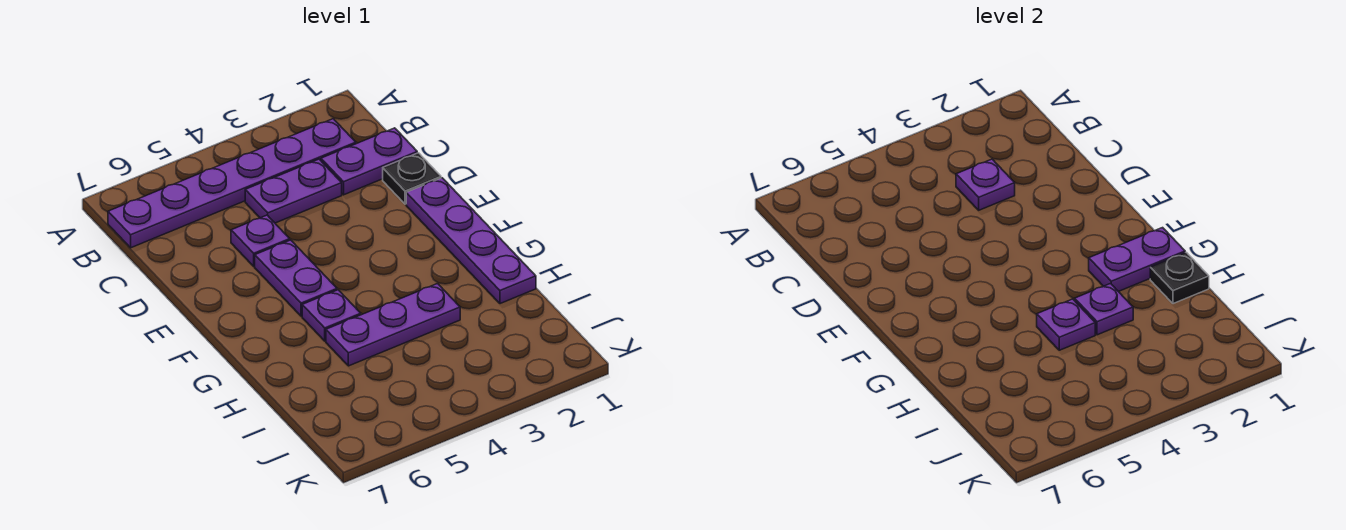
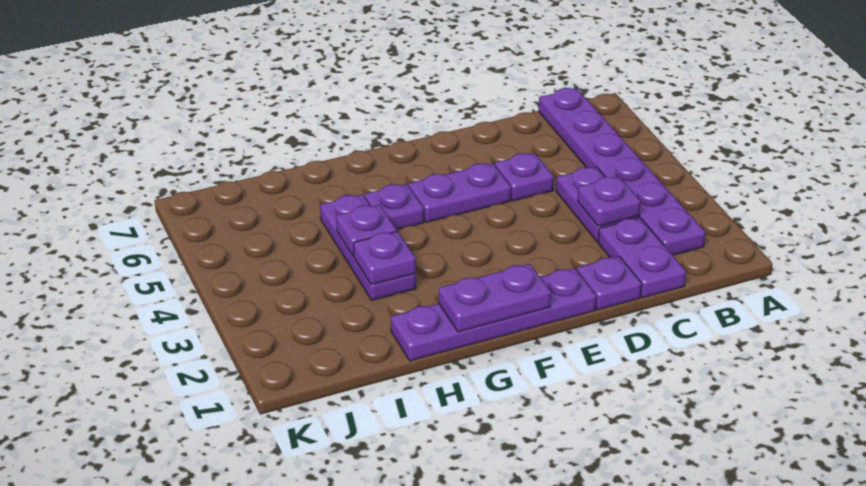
black 1x1 plate [383,153,441,204] -> purple 1x1 plate [577,256,642,310]
purple 1x2 plate [1089,228,1185,292] -> purple 1x2 plate turned to [439,264,551,332]
black 1x1 plate [1150,252,1209,304] -> none

